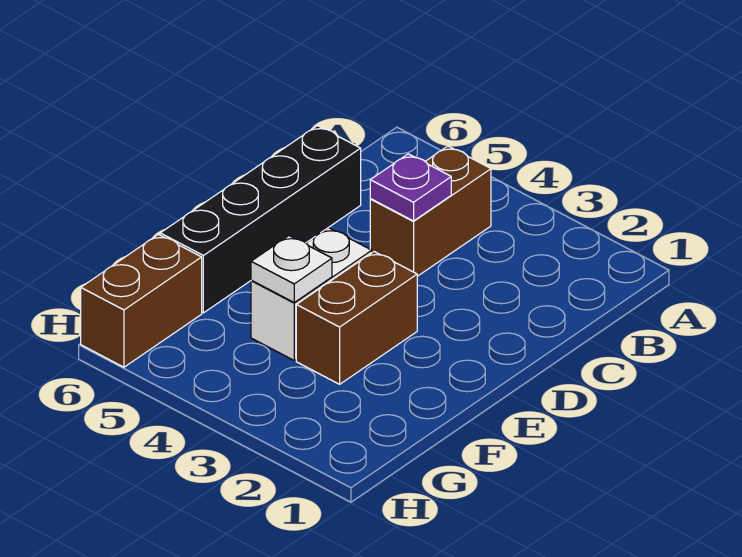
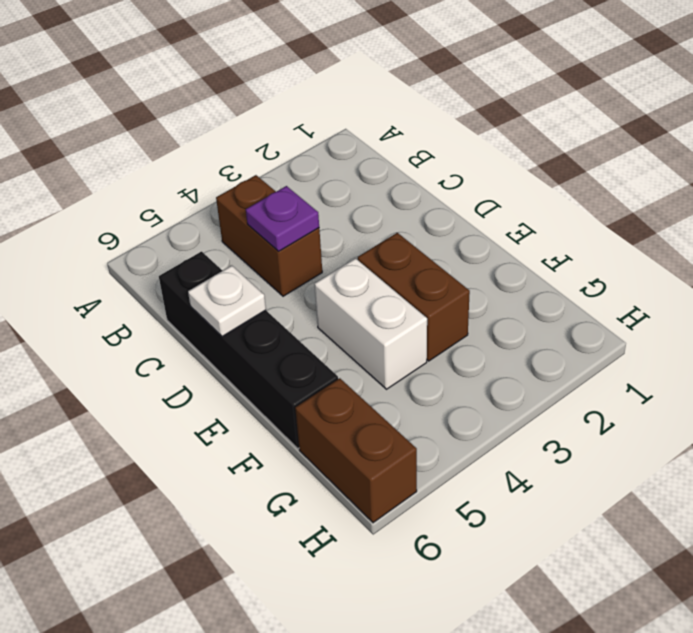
white 1x1 plate [251,236,332,302] -> white 1x1 plate moved to [188,266,266,337]

